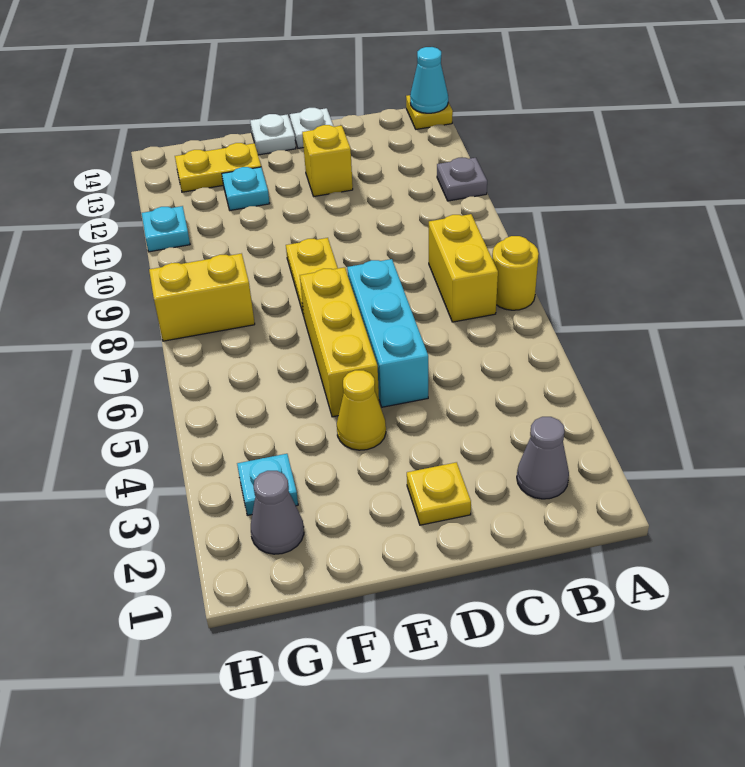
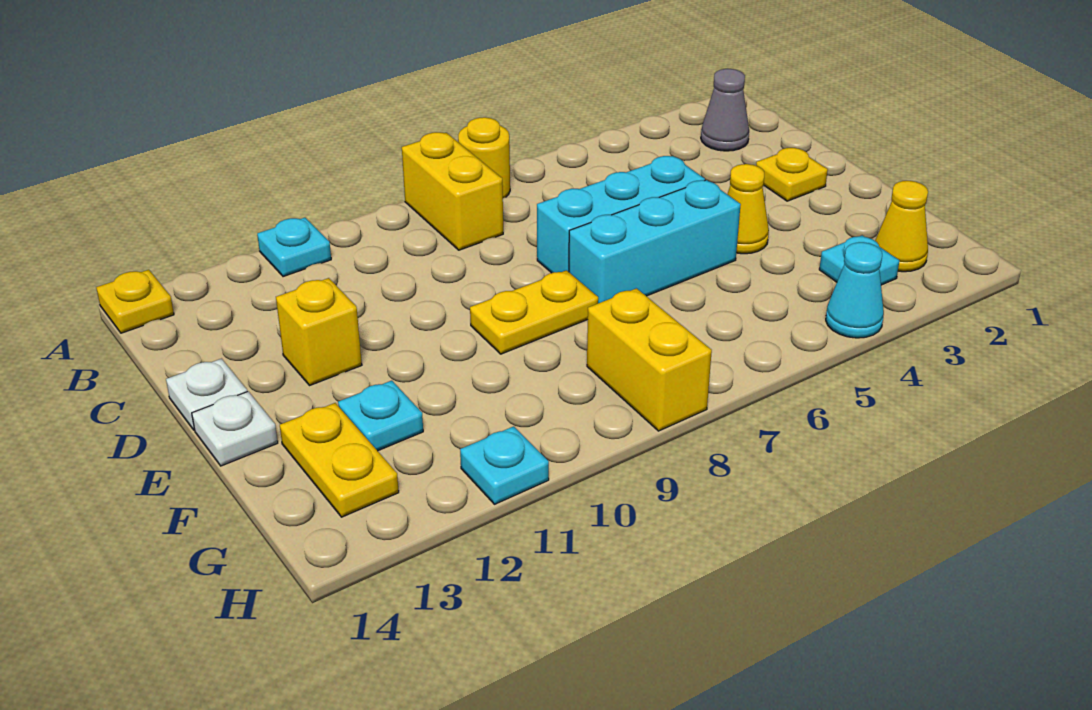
grey 1x1 plate [437,158,487,201] -> cyan 1x1 plate [257,218,331,277]
cyan 1x1 cone [410,47,448,113] -> cyan 1x1 cone moved to [826,242,884,338]
yellow 1x2 brick [429,214,498,322] -> yellow 1x2 brick turned to [402,132,503,250]
yellow 1x3 brick [300,267,379,417] -> cyan 1x3 brick [569,180,741,303]
grey 1x1 cone [251,471,304,554] -> yellow 1x1 cone [875,181,928,272]

